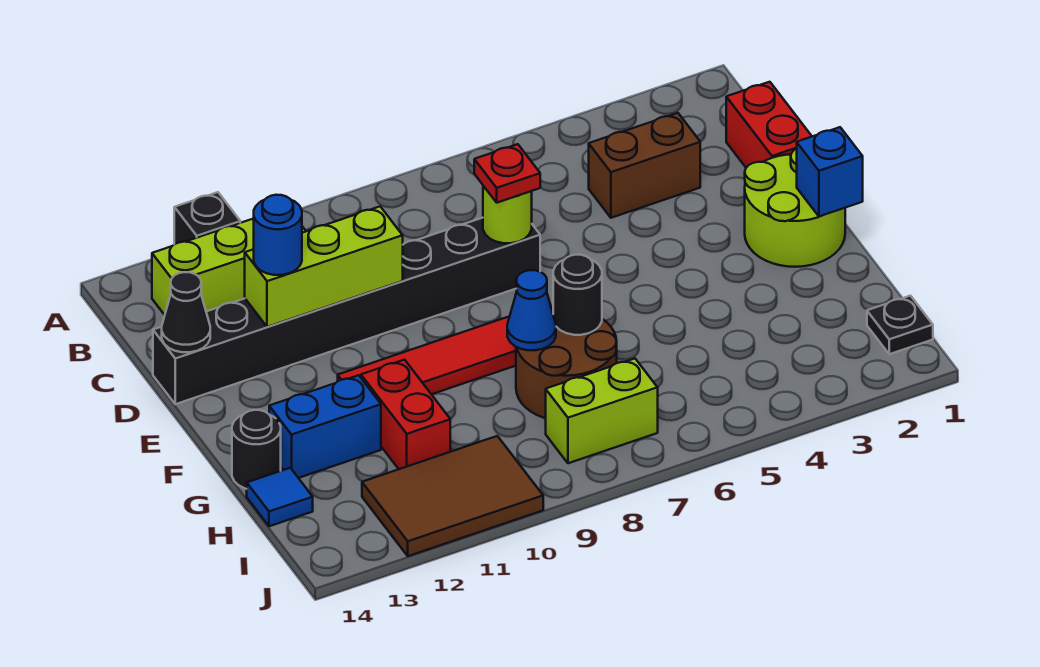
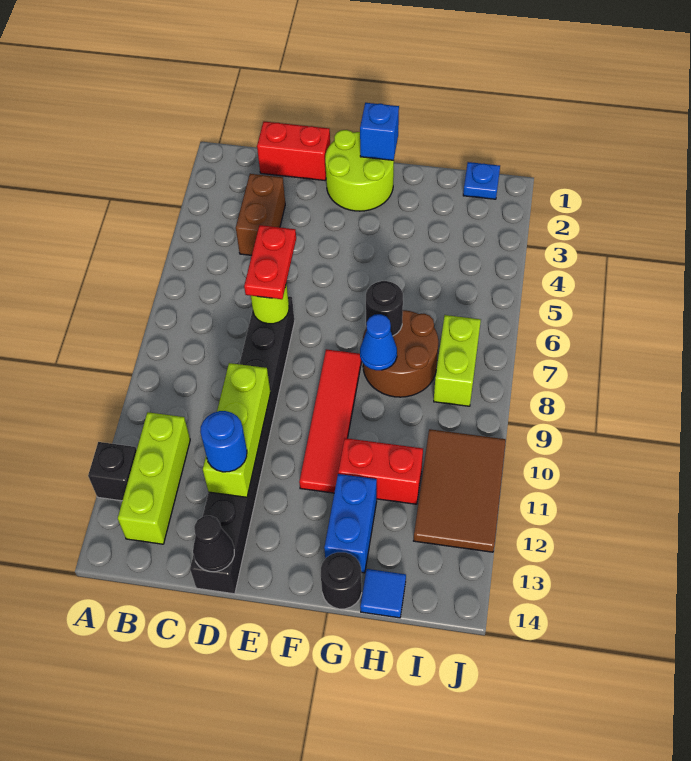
red 1x1 plate [474,144,540,203] -> red 1x2 plate [244,225,296,299]
black 1x1 plate [867,296,933,354] -> blue 1x1 plate [463,162,500,199]

